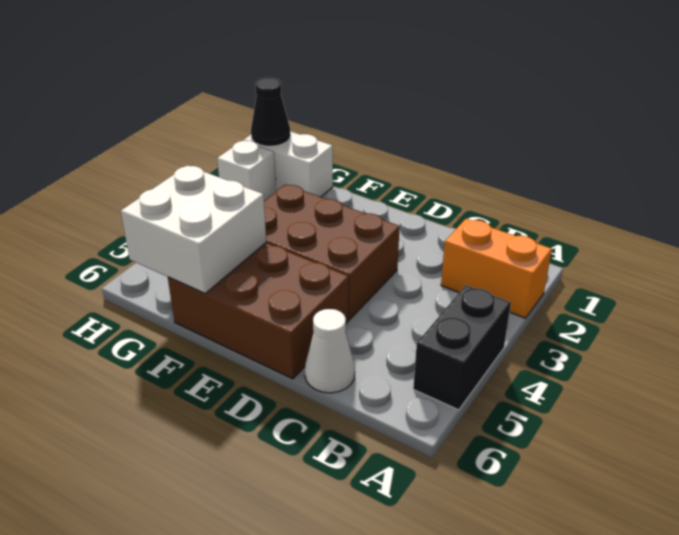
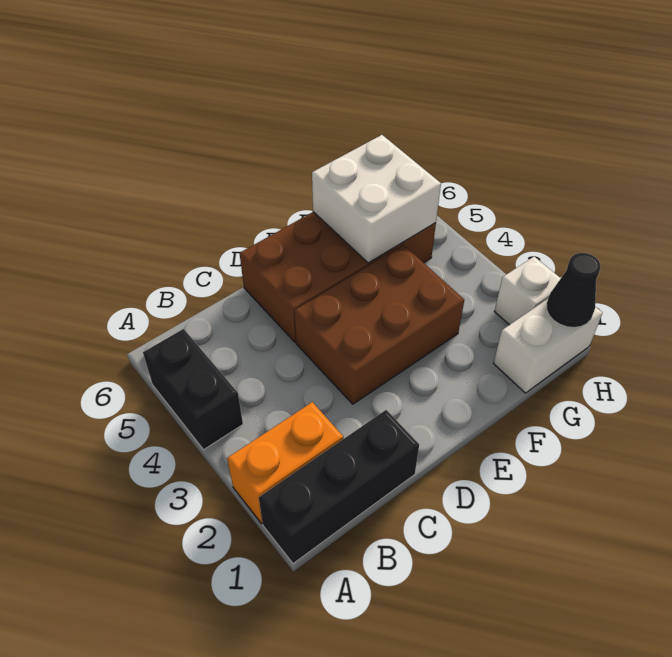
none -> black 1x3 brick [259,410,419,564]
white 1x1 cone [305,309,355,393] -> none
brown 2x3 brick [168,243,349,379] -> brown 2x4 brick [239,212,436,342]

